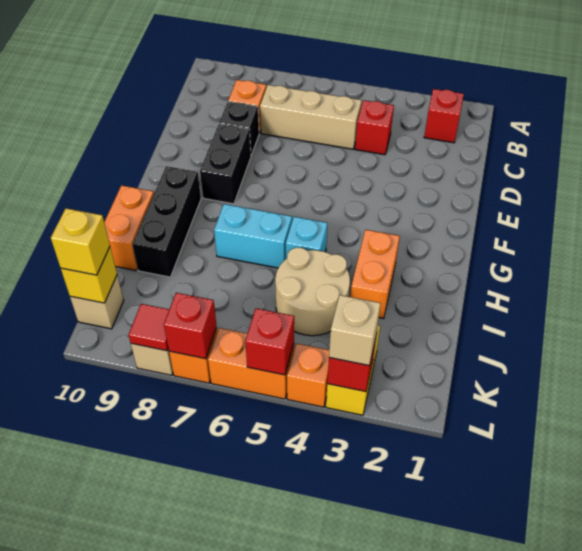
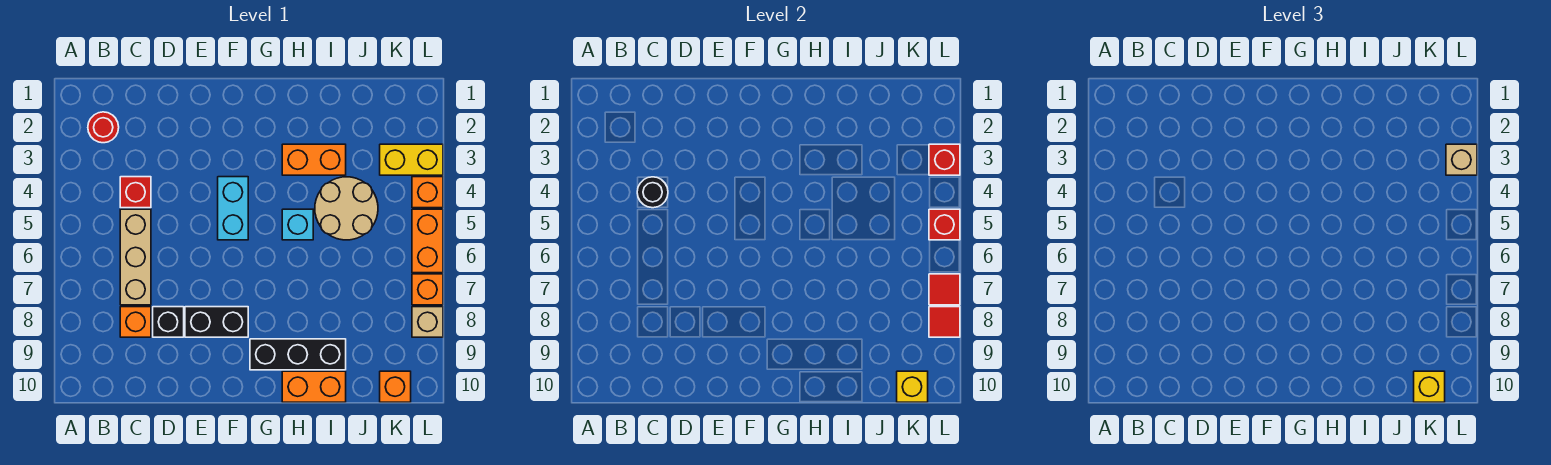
red 1x1 brick [424,89,464,143] -> red 1x1 round brick [88,112,119,143]
none -> black 1x1 round brick [637,177,668,208]
cyan 1x2 brick [214,204,292,268] -> cyan 1x2 brick moved to [218,177,248,240]
tan 1x1 brick [70,275,124,329] -> orange 1x1 brick [380,371,411,402]
red 1x1 brick [164,293,217,359] -> red 1x1 tile [929,274,960,305]

